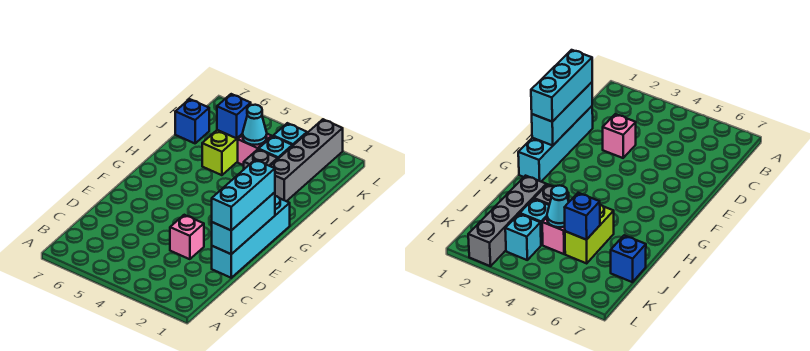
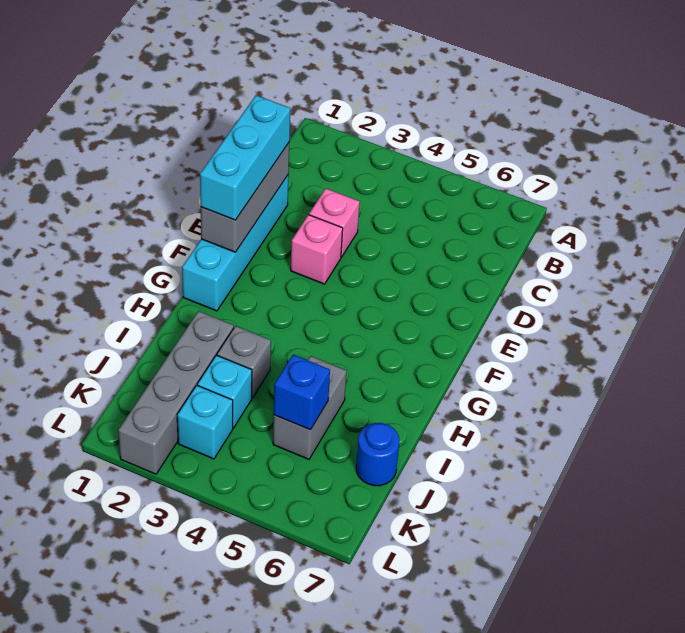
cyan 1x3 brick [212,192,275,254] -> grey 1x3 brick [201,143,289,252]
lime 1x2 brick [202,130,243,175] -> grey 1x2 brick [273,356,347,459]
pink 1x1 brick [238,134,272,165] -> pink 1x1 brick moved to [291,215,343,284]
cyan 1x1 cone [242,105,267,145] -> none
blue 1x1 brick [175,99,209,143] -> blue 1x1 round brick [356,423,399,486]

